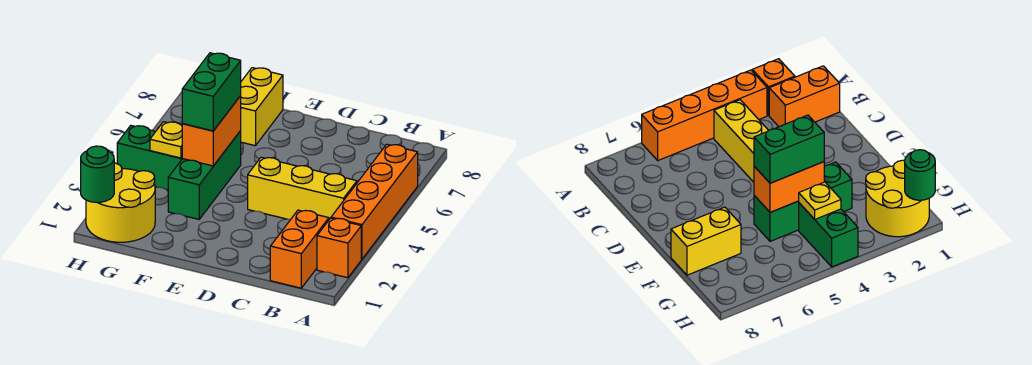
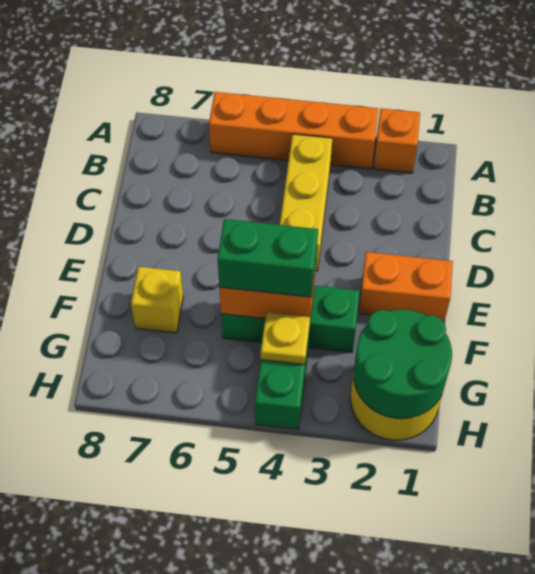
orange 1x2 brick [270,210,329,288] -> orange 1x2 brick moved to [359,252,453,322]
yellow 1x2 brick [241,68,283,146] -> yellow 1x1 brick [131,267,183,333]
green 1x1 round brick [81,146,114,202] -> green 2x2 round brick [354,310,452,419]

